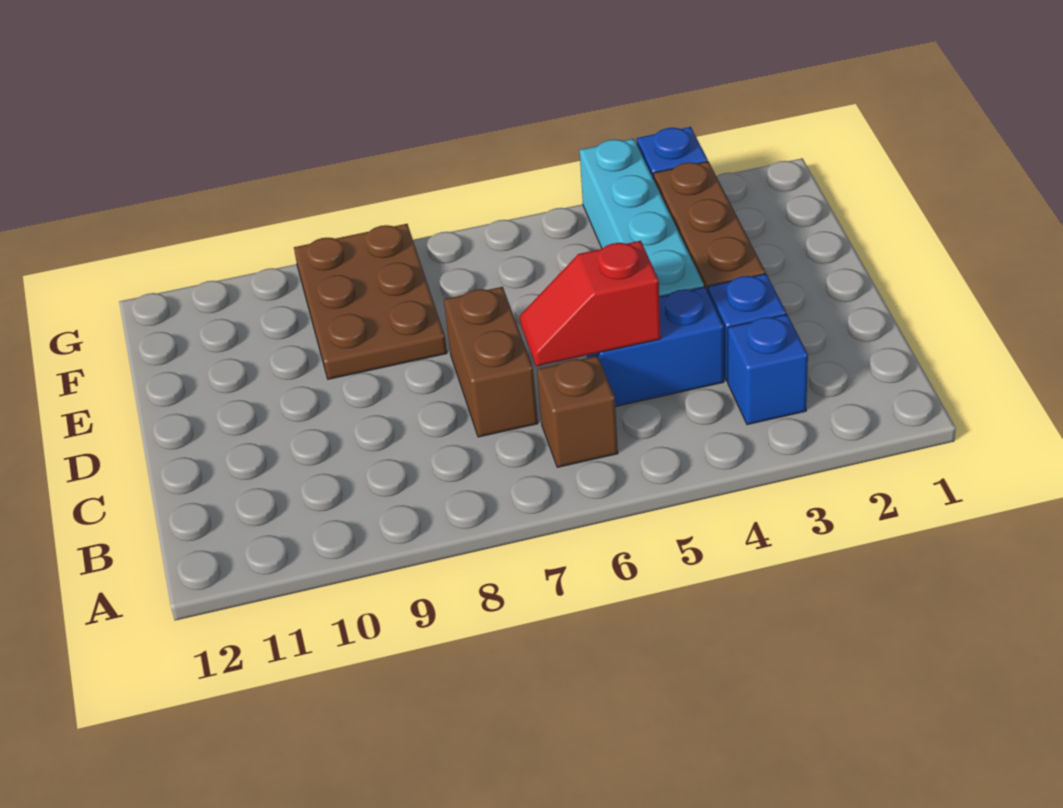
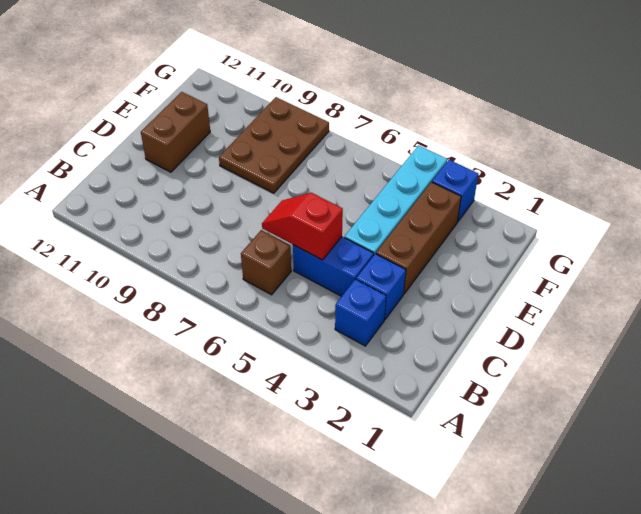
brown 1x2 brick [444,287,538,437] -> brown 1x2 brick moved to [141,92,210,172]

